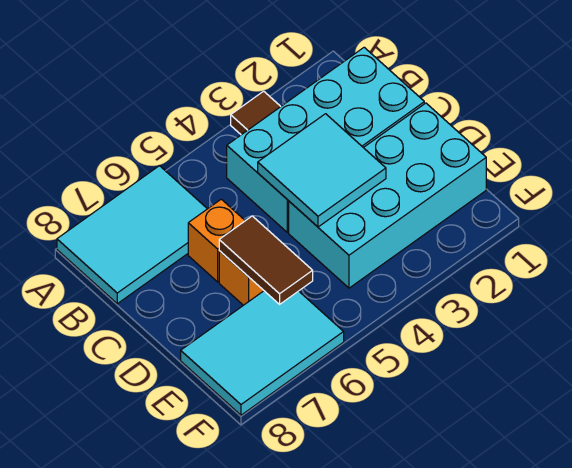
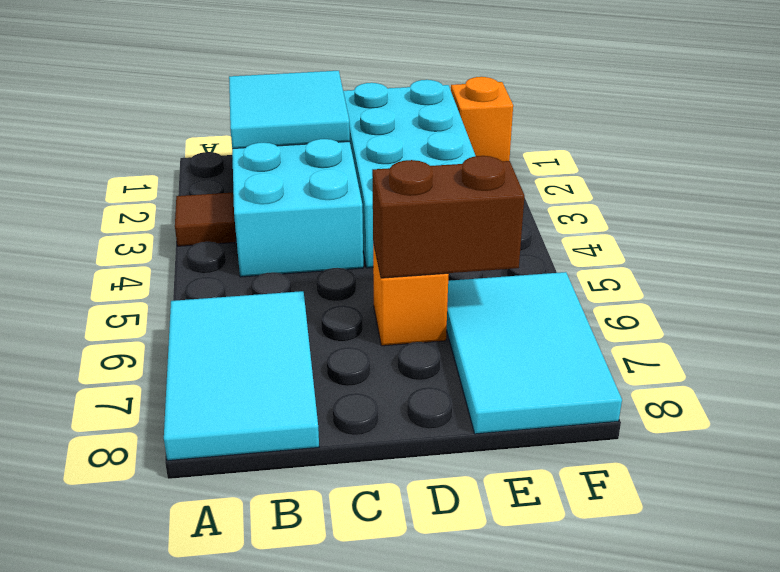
cyan 2x2 tile [258,114,386,227] -> cyan 2x2 tile moved to [229,71,350,149]
orange 1x1 brick [188,199,245,282] -> orange 1x1 brick moved to [451,77,513,161]
brown 1x2 tile [219,216,313,304] -> brown 1x2 brick [372,156,525,278]

